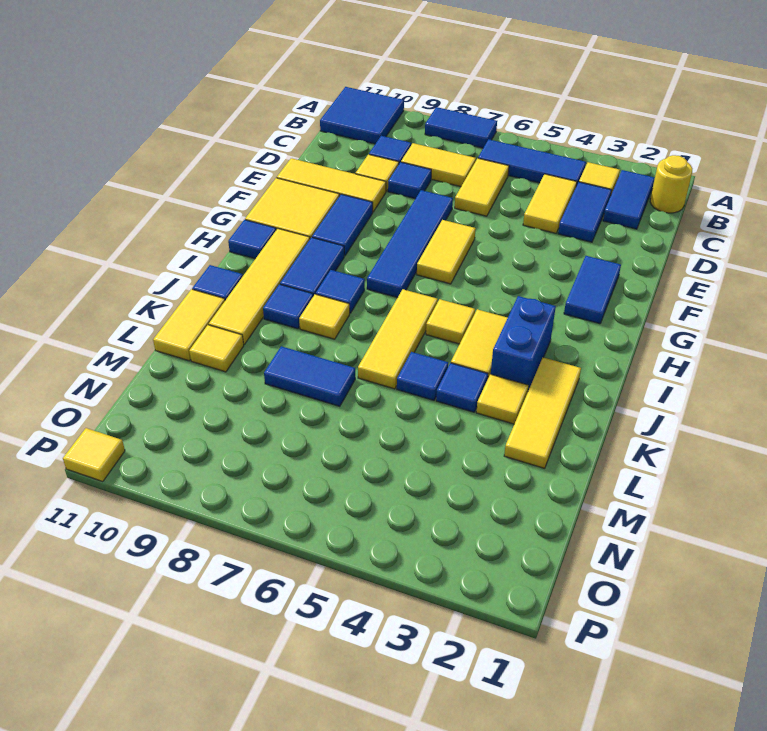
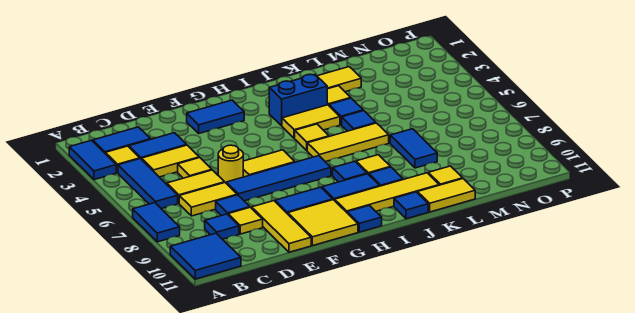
none -> blue 1x2 tile [69,140,116,180]
yellow 1x1 round brick [650,155,692,213] -> yellow 1x1 round brick moved to [218,145,243,183]
yellow 1x2 tile [401,143,476,187] -> yellow 1x2 tile turned to [179,183,237,216]
yellow 1x1 tile [63,428,125,482] -> yellow 1x1 tile moved to [178,158,212,178]

